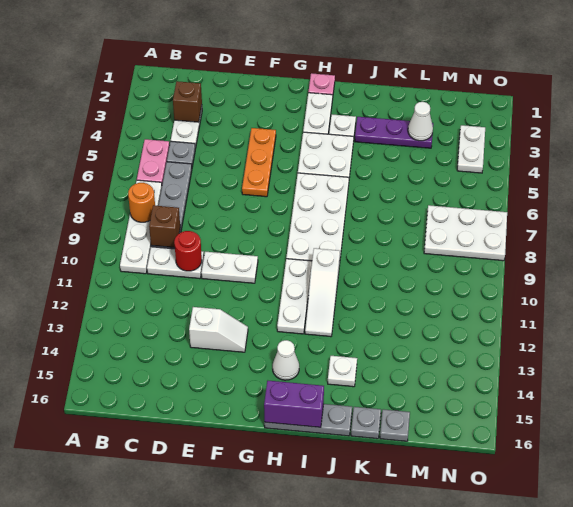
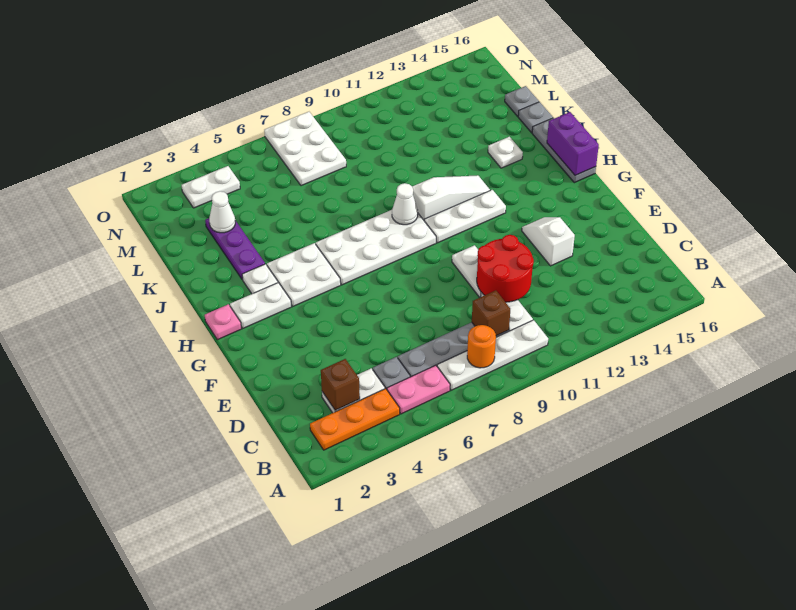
red 1x1 round brick [174,231,202,271] -> red 2x2 round brick [477,235,534,302]
orange 1x3 plate [242,128,276,197] -> orange 1x3 plate moved to [310,389,400,450]
white 1x1 cone [273,340,299,380] -> white 1x1 cone moved to [392,183,418,225]

